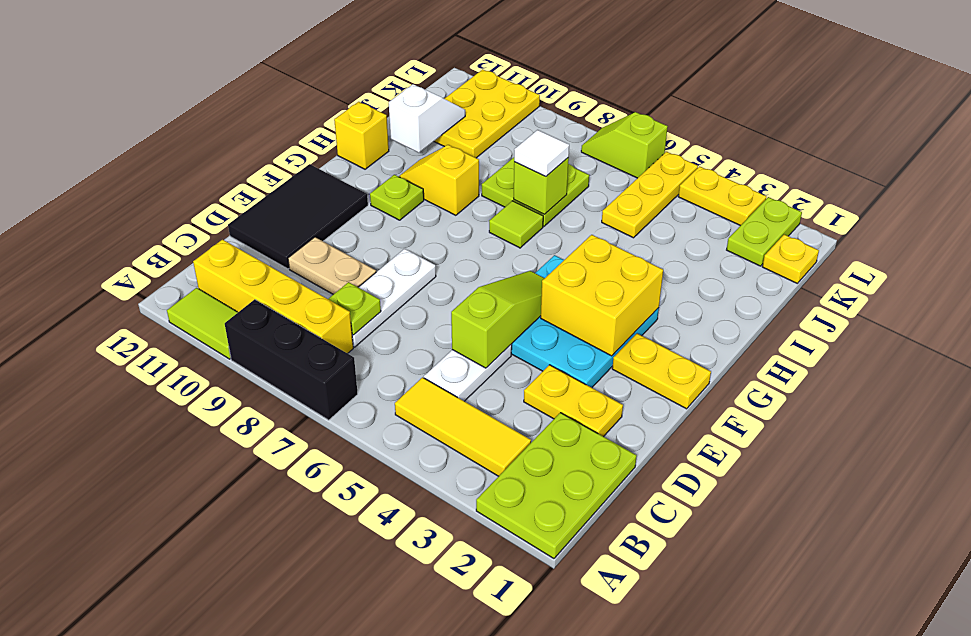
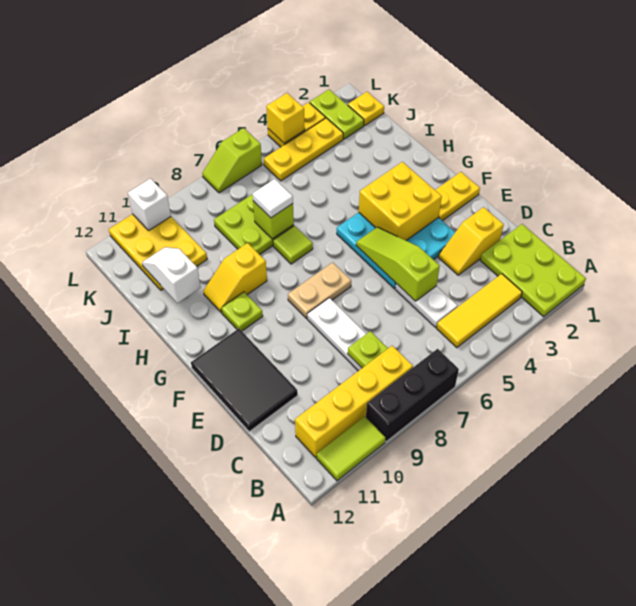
yellow 1x2 plate [524,365,623,437] -> yellow 1x2 slope [439,207,504,275]
tan 1x2 plate [288,237,376,294] -> tan 1x2 plate moved to [288,262,351,318]
yellow 1x1 brick [334,102,389,169] -> yellow 1x1 brick moved to [266,93,305,143]
yellow 1x3 plate [602,152,698,238] -> yellow 1x3 plate turned to [264,118,343,181]
none -> white 1x1 brick [128,178,171,230]

